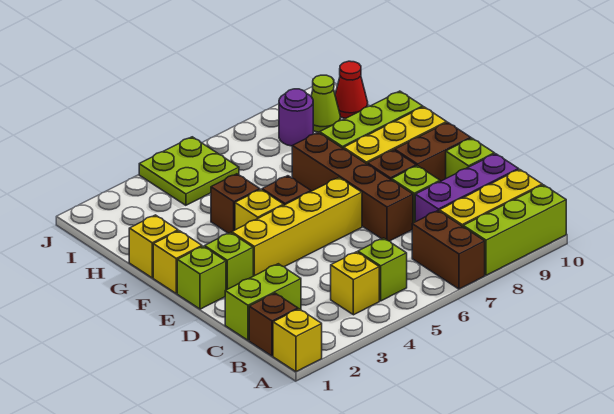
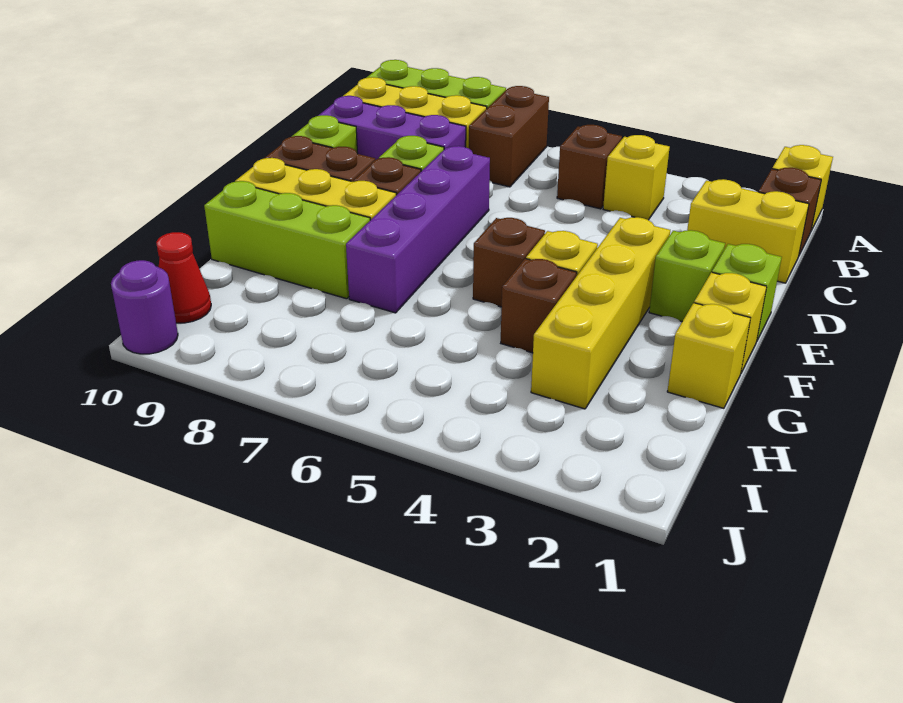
lime 1x1 brick [358,238,407,301] -> brown 1x1 brick [557,125,622,209]
lime 1x2 brick [225,264,301,340] -> yellow 1x2 brick [687,179,809,283]
brown 1x4 brick [292,132,413,241] -> purple 1x4 brick [346,146,490,313]
yellow 1x4 brick [232,178,362,276] -> yellow 1x4 brick turned to [531,217,670,409]
lime 2x2 plate [139,137,239,205] -> none
purple 1x1 round brick [279,89,313,146] -> purple 1x1 round brick moved to [111,260,178,354]
lime 1x1 cone [311,75,340,132] -> none

